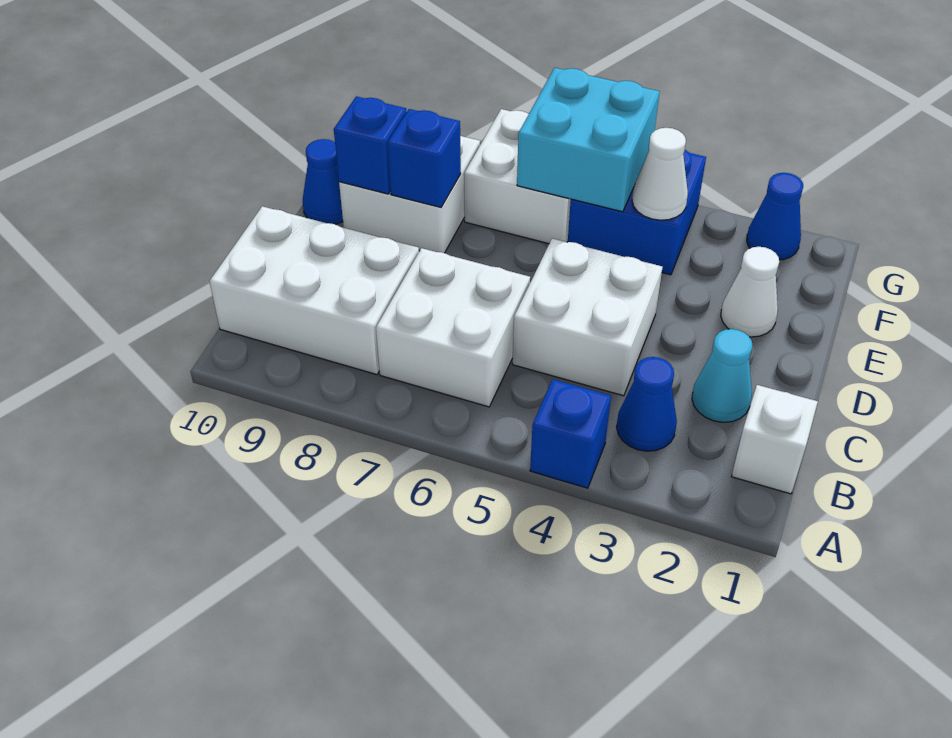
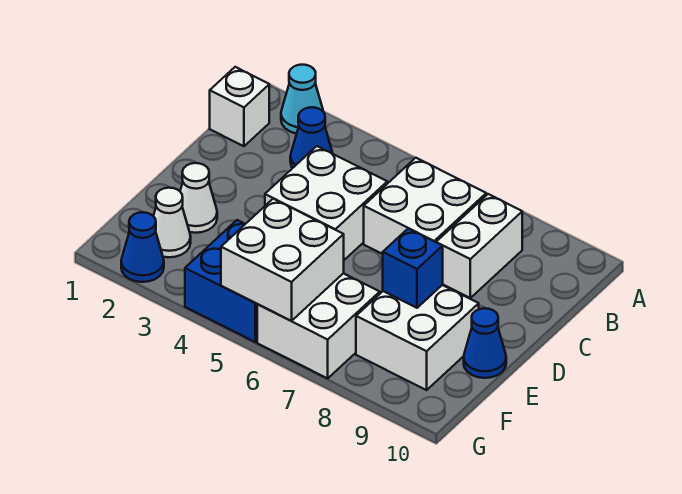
blue 1x1 brick [530,379,611,488] -> none
white 2x3 brick [210,206,419,375] -> white 1x2 brick [437,194,522,298]
cyan 1x1 cone [692,329,753,422] -> cyan 1x1 cone moved to [281,65,323,134]
blue 1x1 brick [334,96,407,194] -> none
white 1x1 cone [632,128,688,220] -> white 1x1 cone moved to [154,188,191,257]
cyan 2x2 brick [517,68,660,212] -> white 2x2 brick [221,199,344,321]

